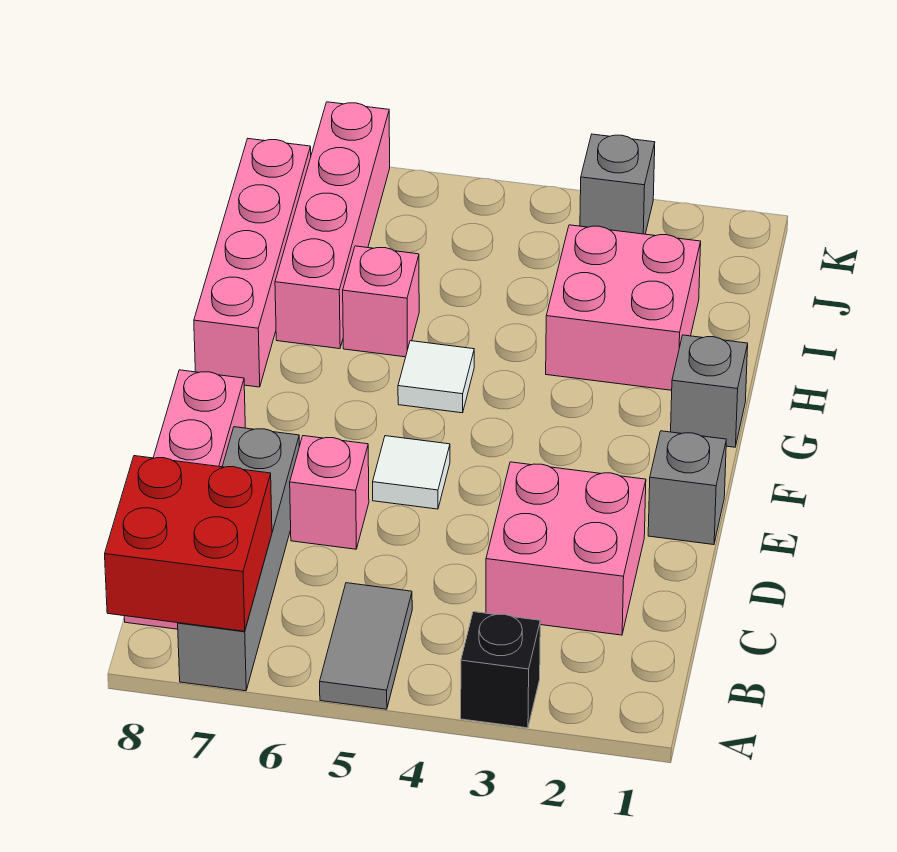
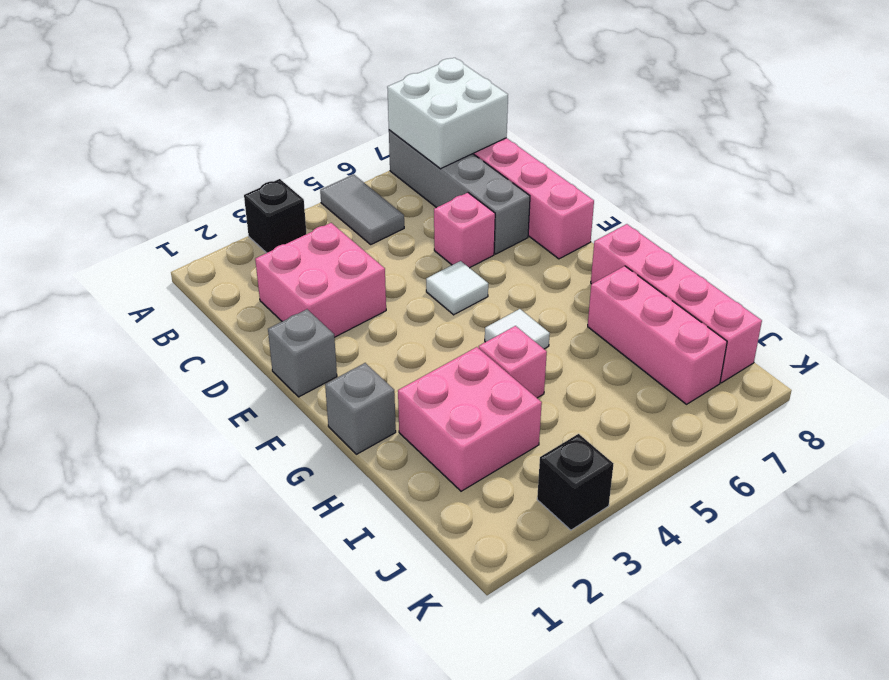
red 2x2 brick [105,456,272,631] -> white 2x2 brick [387,58,508,169]
pink 1x1 brick [343,246,419,357] -> pink 1x1 brick moved to [479,326,547,398]
pink 1x4 brick [275,102,390,349] -> pink 1x3 brick [588,266,727,404]
grey 1x1 brick [580,134,655,234] -> black 1x1 brick [537,434,613,530]

